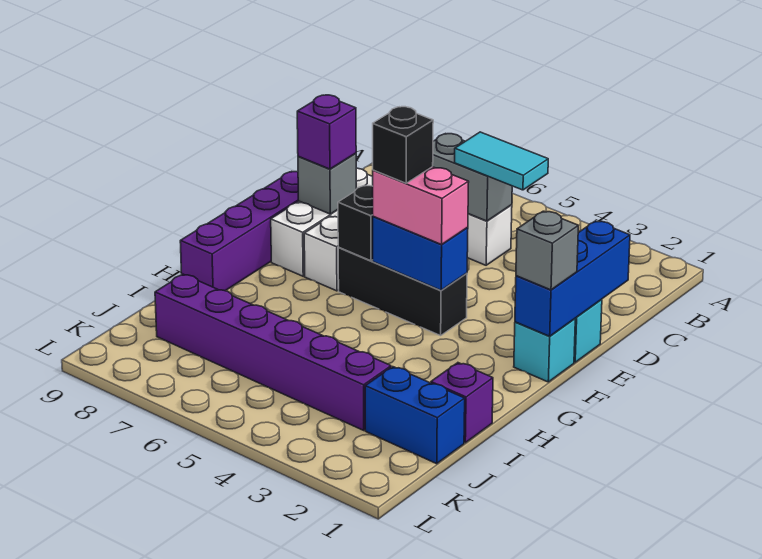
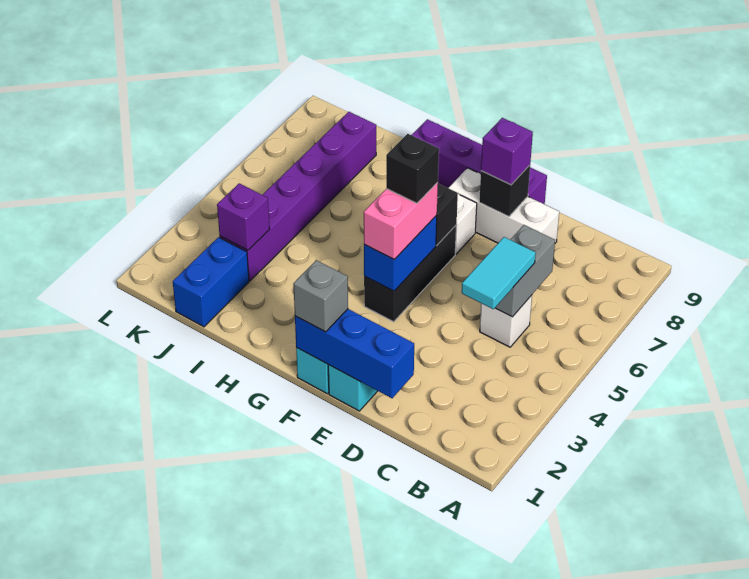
grey 1x1 brick [298,153,356,214] -> black 1x1 brick [479,165,530,217]
purple 1x1 brick [431,363,493,443] -> purple 1x1 brick moved to [217,183,270,250]

